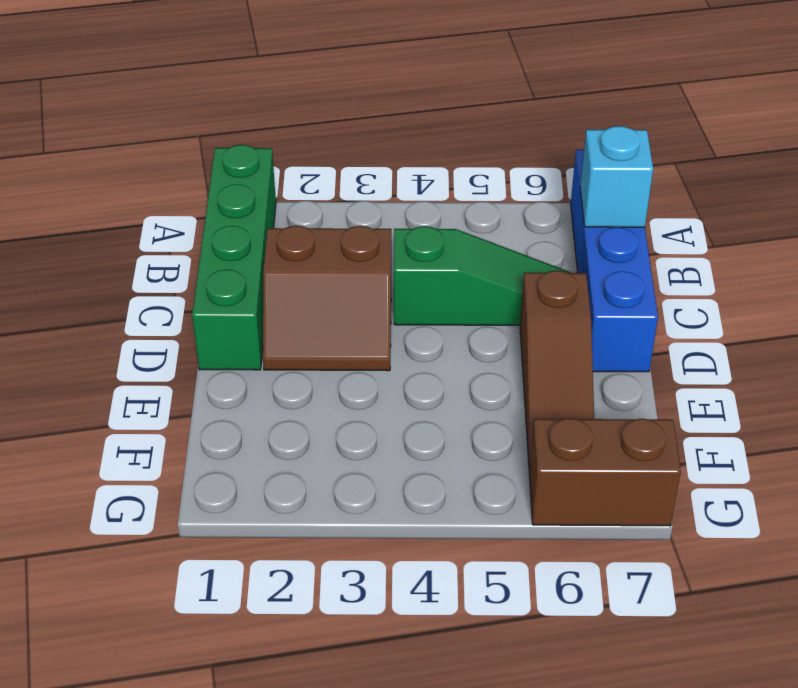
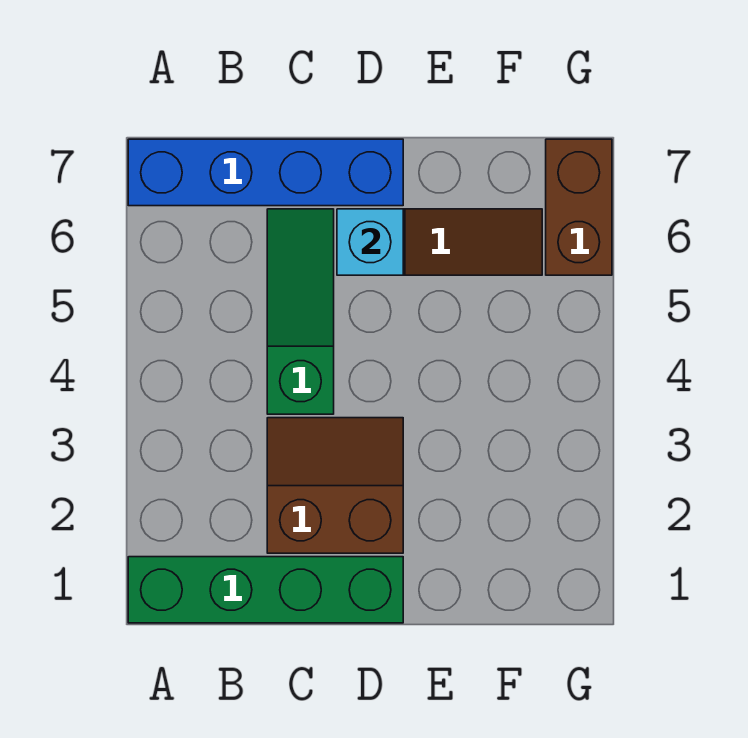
cyan 1x1 brick [580,126,653,227] -> cyan 1x1 brick moved to [337,209,403,275]
brown 2x2 slope [263,226,391,371] -> brown 2x2 slope turned to [267,418,403,553]

